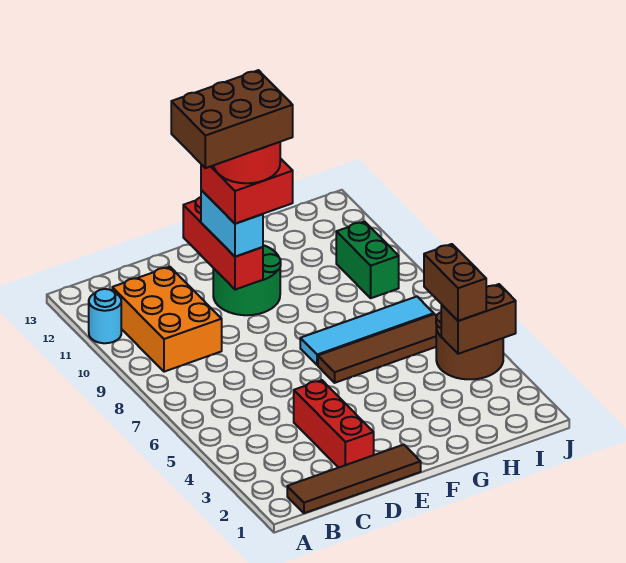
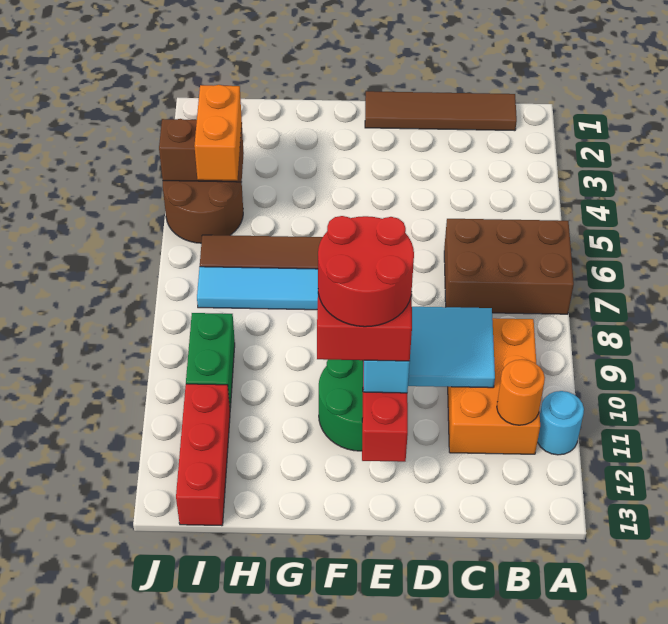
none -> orange 1x1 round brick [497,360,545,425]
none -> cyan 2x2 tile [408,307,495,388]
red 1x3 brick [294,380,374,468] -> red 1x3 brick moved to [176,384,230,526]
brown 2x3 brick [171,70,293,168] -> brown 2x3 brick moved to [444,219,574,314]
brown 1x2 brick [424,244,486,321] -> orange 1x2 brick [194,85,242,180]

